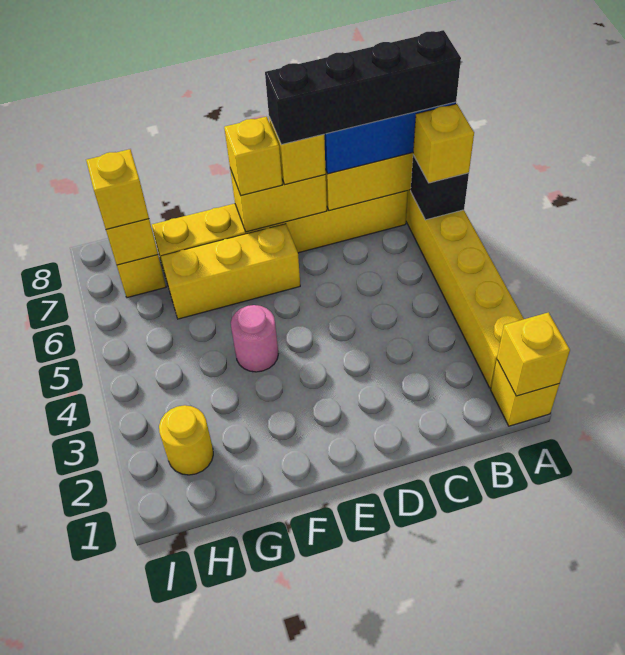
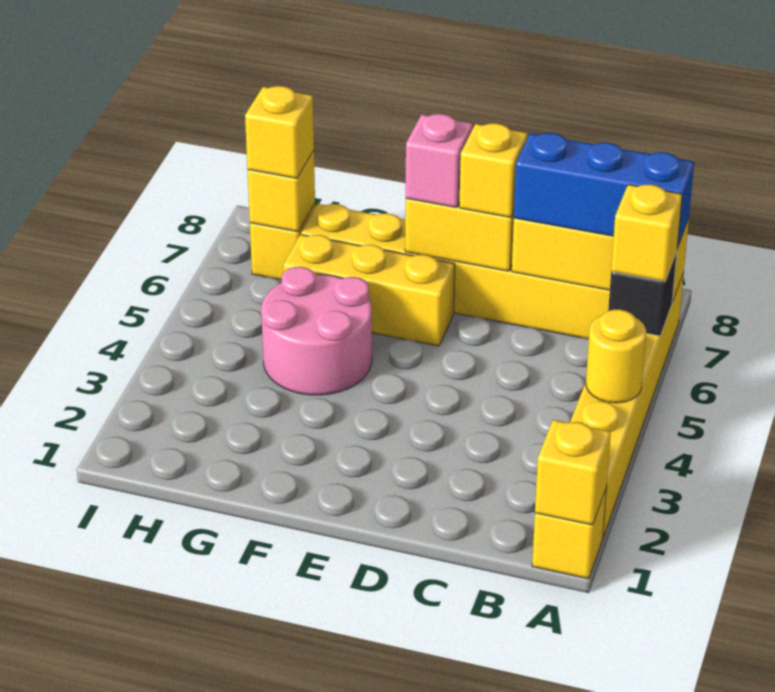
black 1x4 brick [265,30,461,145] -> none
yellow 1x1 brick [224,117,282,195] -> pink 1x1 brick [406,114,473,208]
pink 1x1 round brick [231,305,278,372] -> pink 2x2 round brick [261,267,372,395]
yellow 1x1 round brick [159,405,213,475] -> yellow 1x1 round brick moved to [586,309,646,403]

